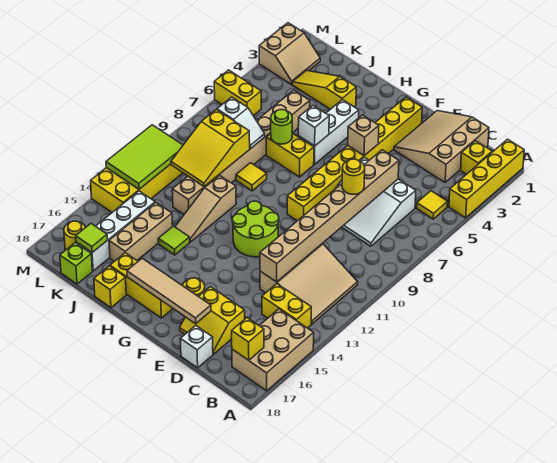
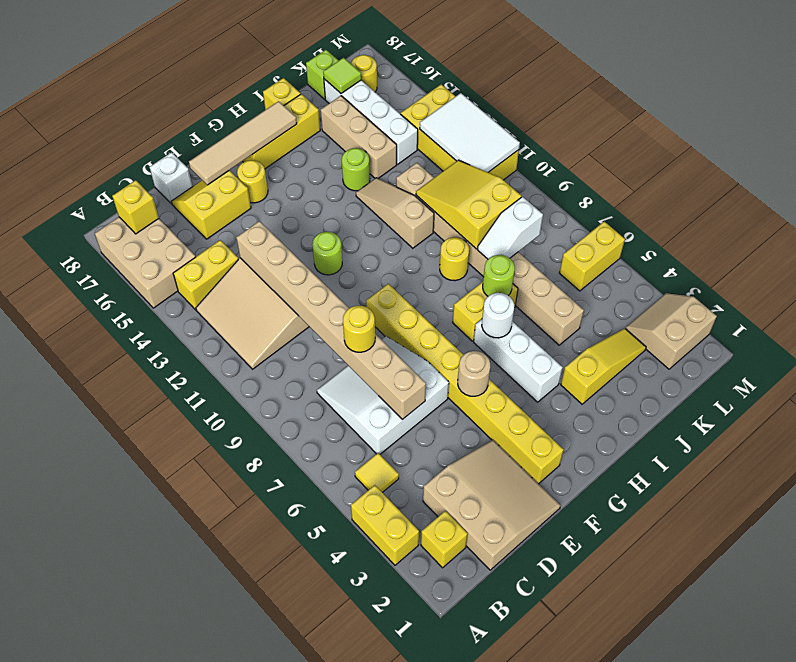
yellow 1x4 brick [449,139,524,218] -> yellow 1x2 brick [351,485,419,565]
tan 1x1 brick [348,115,379,156] -> tan 1x1 round brick [458,351,490,396]
lime 2x2 round brick [232,201,279,257] -> lime 1x1 round brick [312,232,342,275]
white 1x1 brick [298,106,329,146] -> white 1x1 round brick [482,293,514,338]
yellow 1x1 tile [236,163,267,191] -> yellow 1x1 round brick [440,237,469,281]
lime 1x1 tile [158,226,190,255] -> lime 1x1 round brick [342,148,370,191]
tan 2x2 slope [259,23,320,84] -> tan 2x2 slope turned to [625,293,717,369]
lime 2x3 tile [106,125,183,189] -> white 2x3 tile [420,93,520,172]

